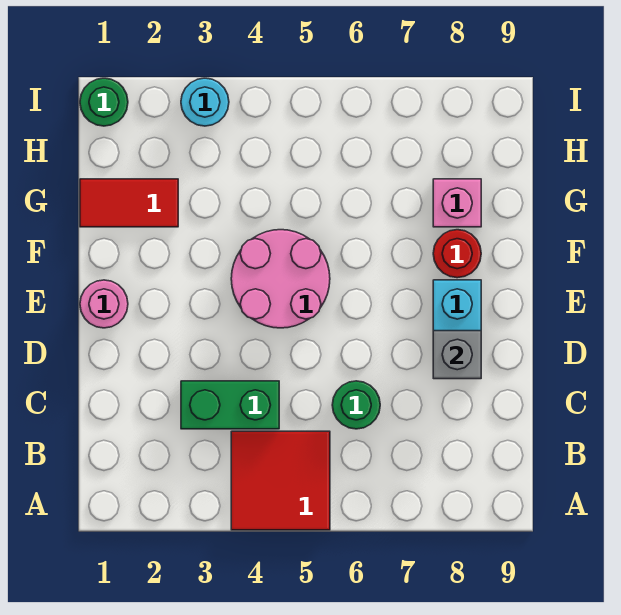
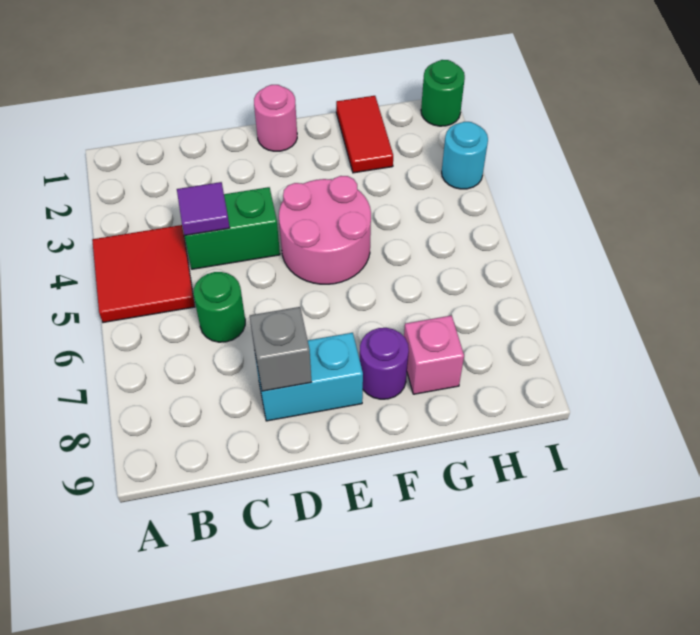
green 1x2 brick [181,381,279,429] -> green 1x2 brick turned to [185,187,280,269]
none -> purple 1x1 tile [177,182,230,236]
red 1x1 round brick [433,230,481,278] -> purple 1x1 round brick [360,328,409,399]

